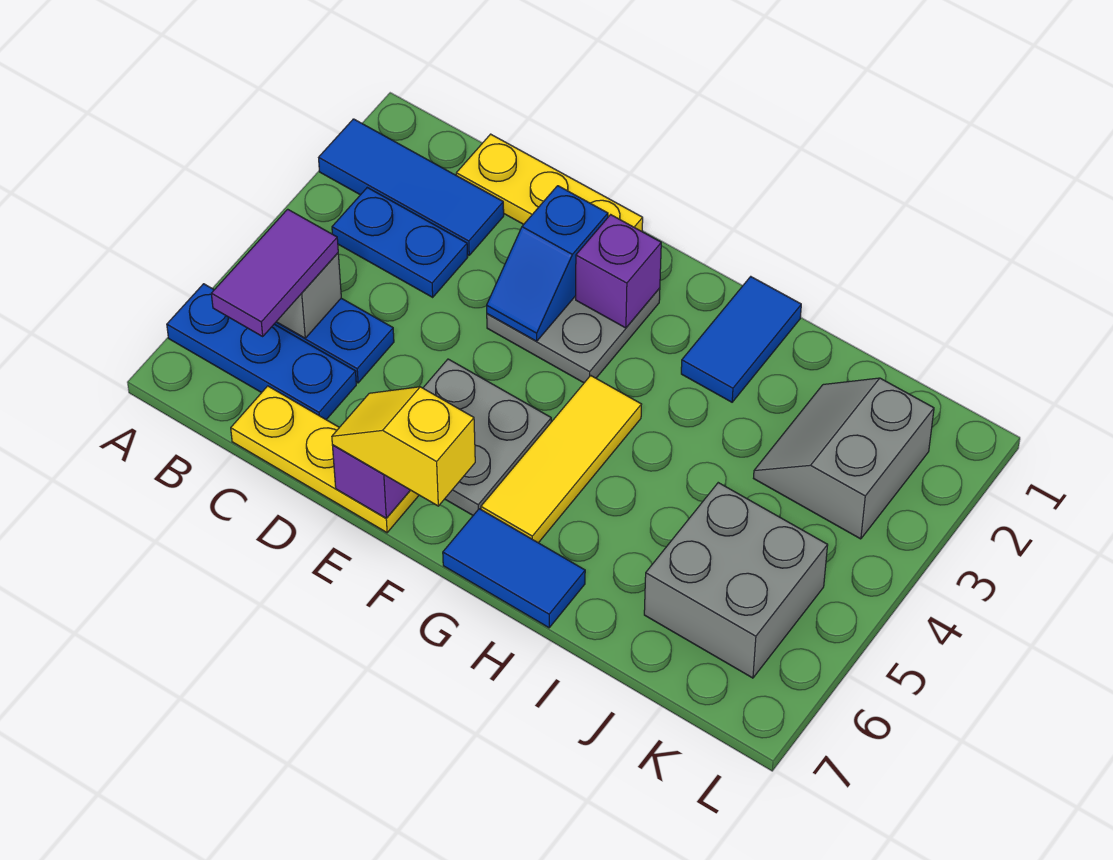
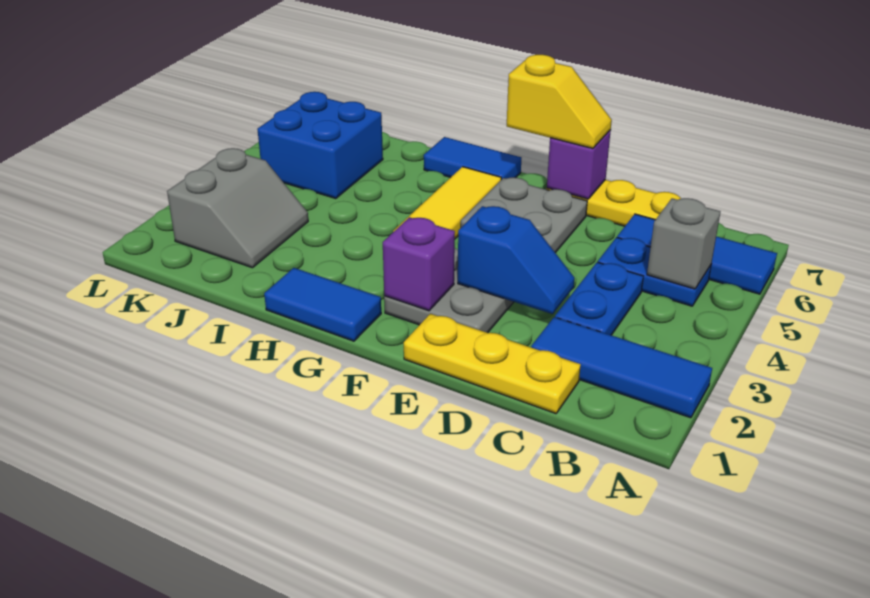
blue 1x3 plate [167,284,356,420] -> blue 1x3 tile [617,214,777,294]
blue 1x2 plate [332,188,468,297] -> blue 1x2 plate turned to [555,262,643,335]
purple 1x2 tile [211,209,338,336] -> none
blue 1x2 slope [487,186,608,341] -> blue 1x2 slope turned to [458,206,575,314]
blue 1x2 tile [681,277,801,402] -> blue 1x2 tile turned to [264,268,381,341]
grey 2x2 brick [644,483,828,678] -> blue 2x2 brick [257,92,383,199]

